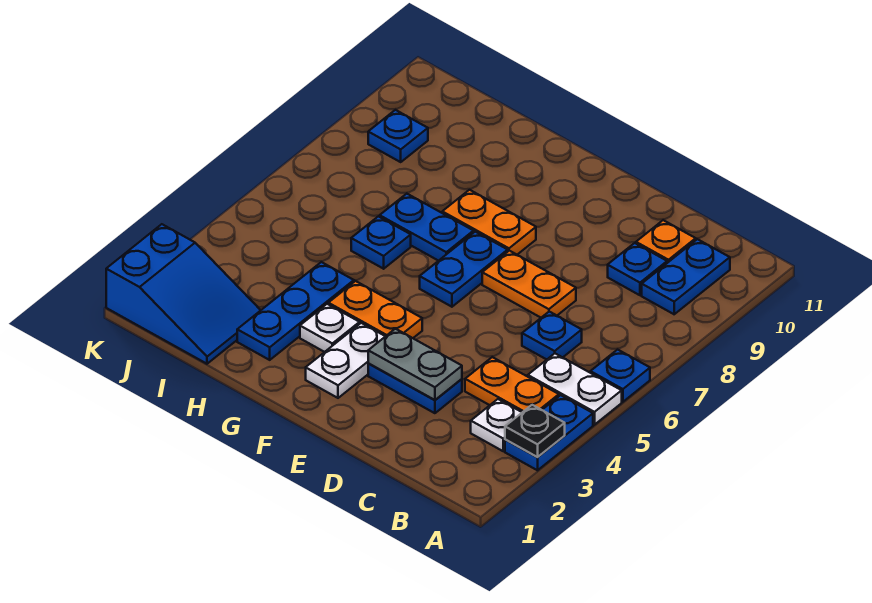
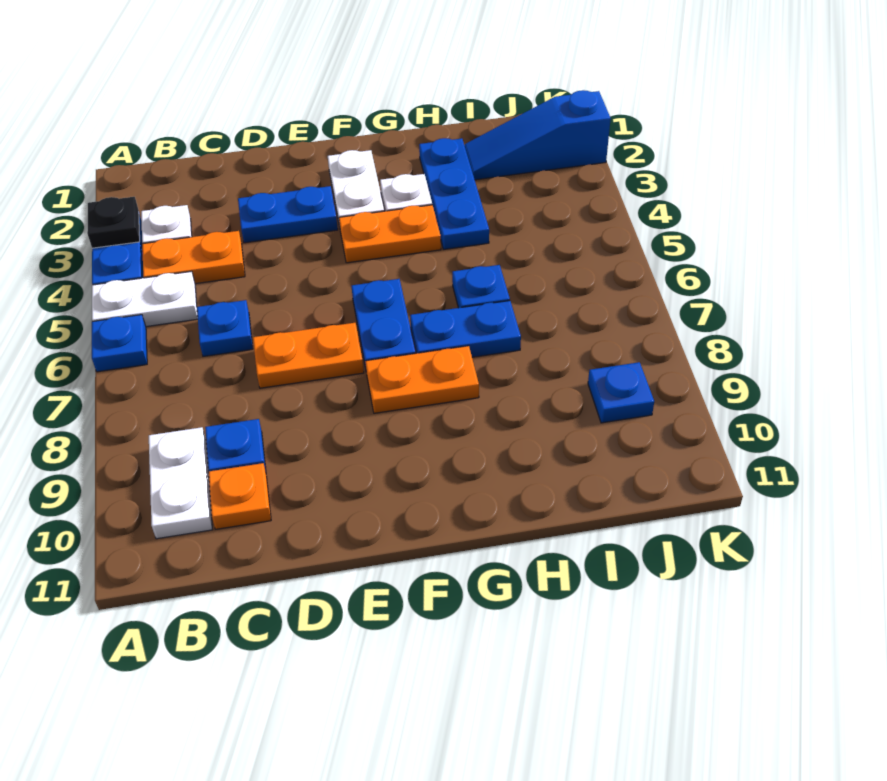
blue 1x2 plate [642,239,730,314] -> white 1x2 plate [149,427,212,539]
grey 1x2 plate [368,329,462,400] -> none
blue 2x3 slope [106,224,261,364] -> blue 1x3 slope [465,90,611,180]

